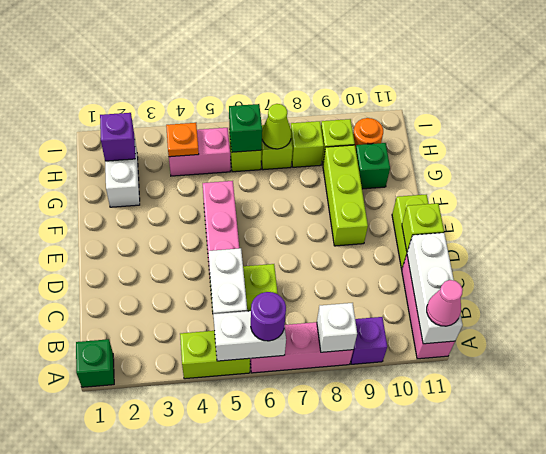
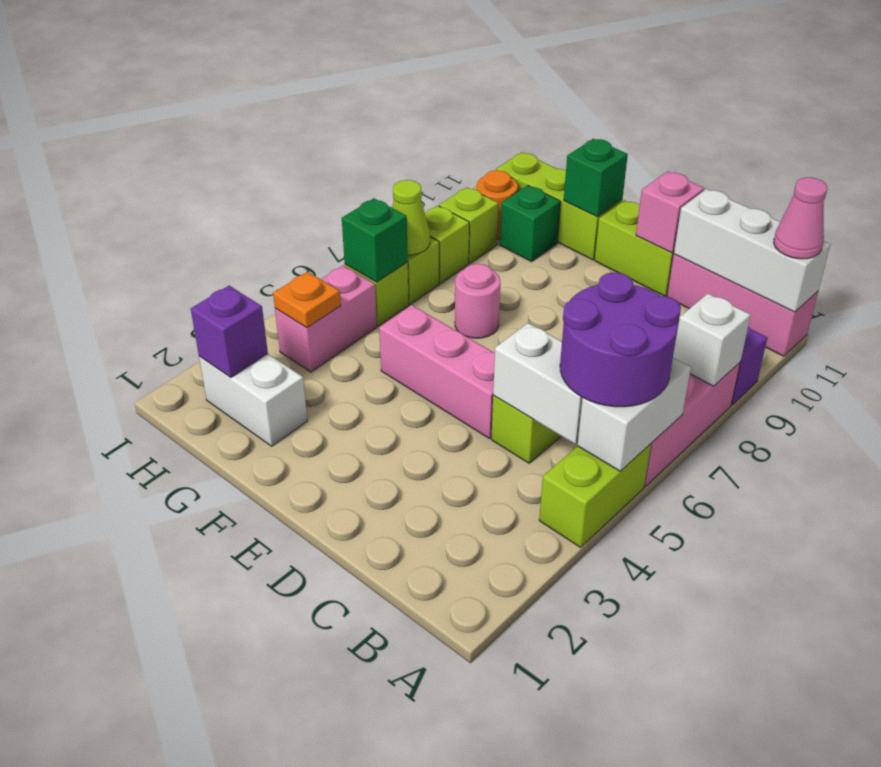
green 1x1 brick [76,339,114,387] -> green 1x1 brick moved to [564,139,628,216]
purple 1x1 round brick [251,292,286,341] -> purple 2x2 round brick [560,272,681,407]
lime 1x1 brick [402,203,444,252] -> pink 1x1 brick [636,172,704,253]
lime 1x3 brick [323,145,368,246] -> lime 1x3 brick moved to [496,152,622,260]
none -> pink 1x1 round brick [455,264,500,338]

